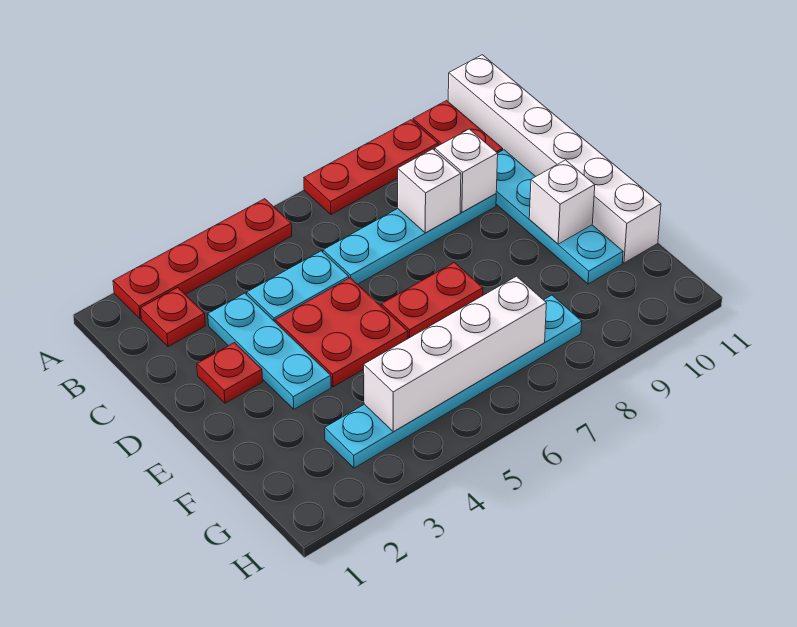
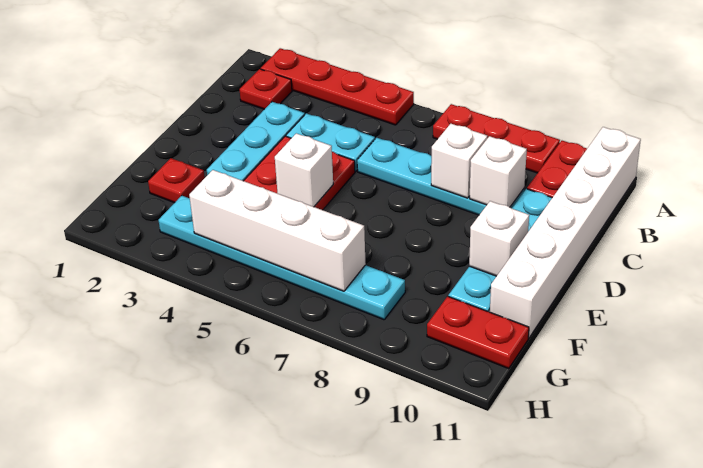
red 1x1 plate [197,343,263,403] -> red 1x1 plate moved to [148,158,205,203]
none -> white 1x1 brick [275,133,333,207]
red 1x2 plate [381,262,483,338] -> red 1x2 plate moved to [427,296,529,369]

